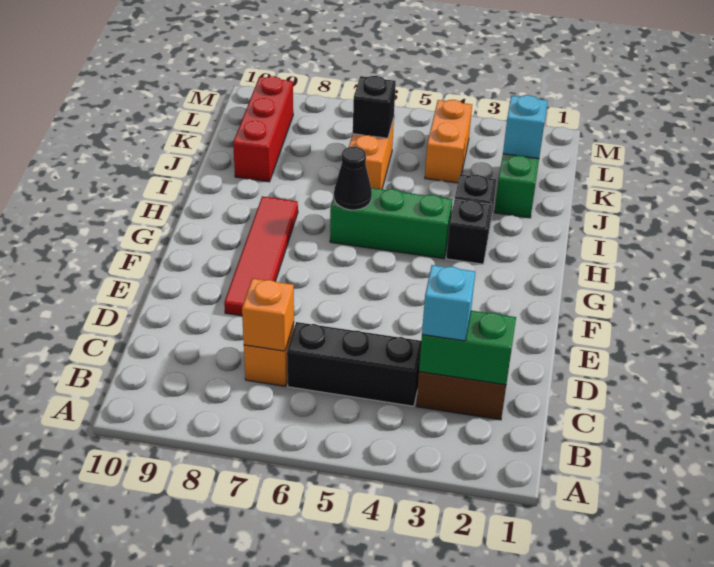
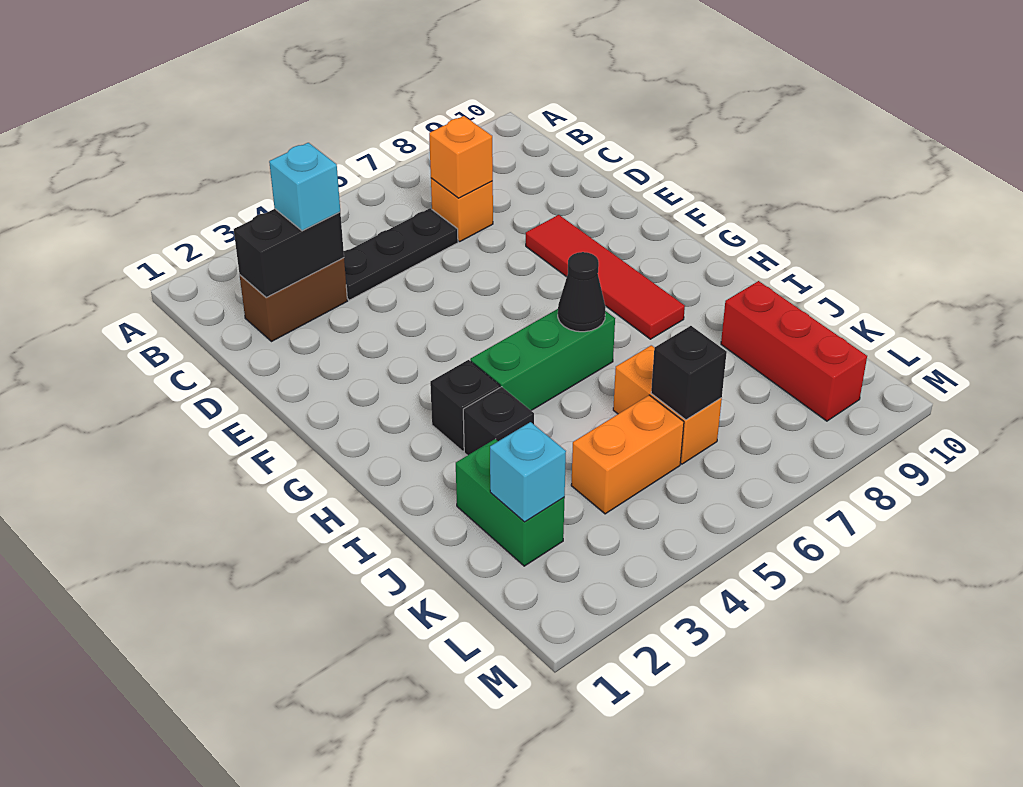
green 1x2 brick [419,311,516,385] -> black 1x2 brick [234,209,344,297]
black 1x3 brick [287,322,421,406] -> black 1x3 plate [344,208,458,300]
orange 1x2 brick [425,100,472,183] -> orange 1x2 brick turned to [571,395,684,514]

